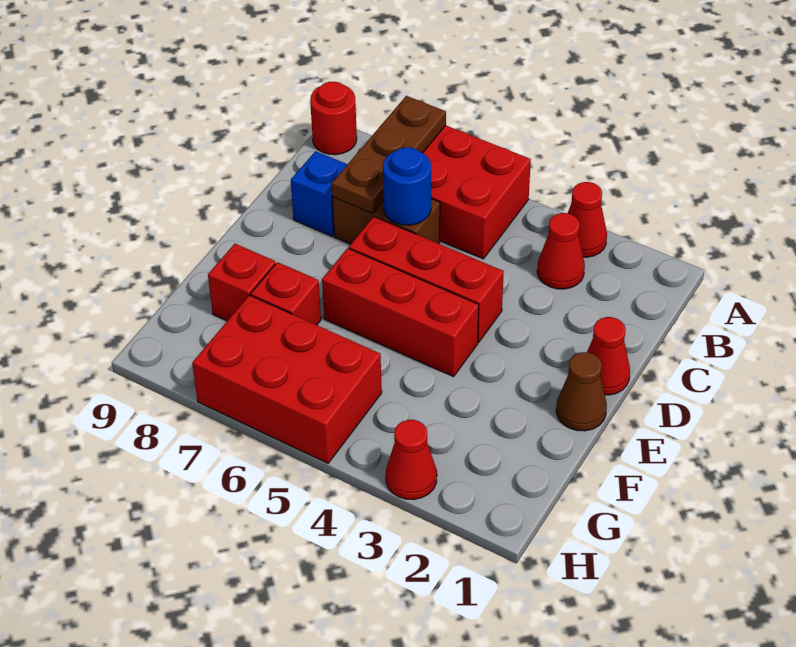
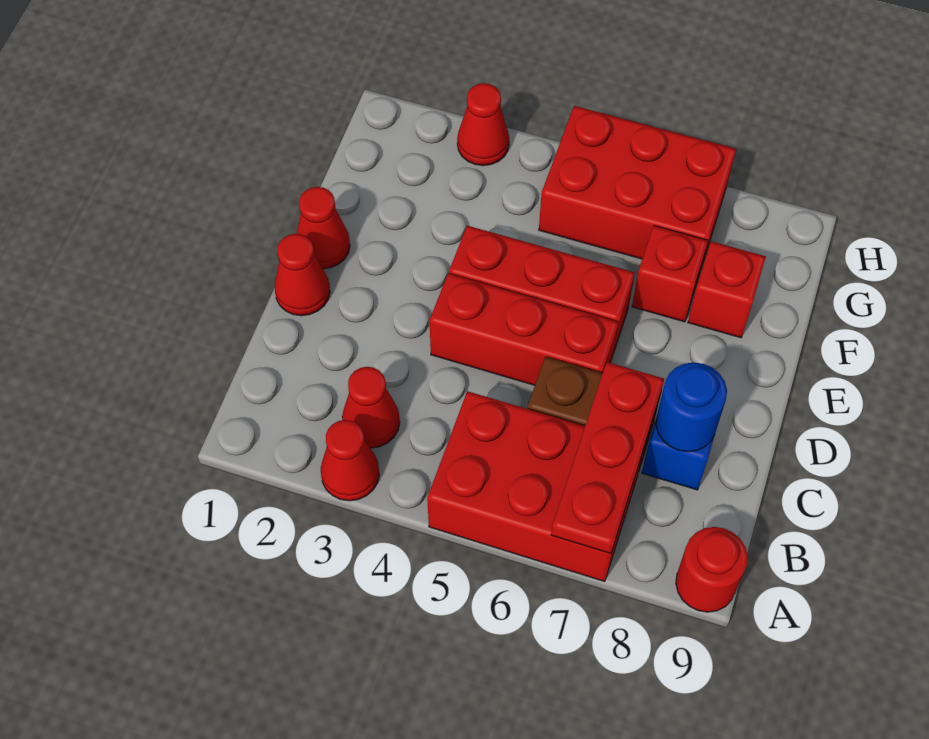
brown 1x3 plate [332,96,446,213] -> red 1x3 plate [551,362,664,554]
blue 1x1 round brick [383,148,431,225] -> blue 1x1 round brick moved to [656,362,727,452]
brown 1x1 cone [556,352,607,431] -> red 1x1 cone [297,187,350,269]

